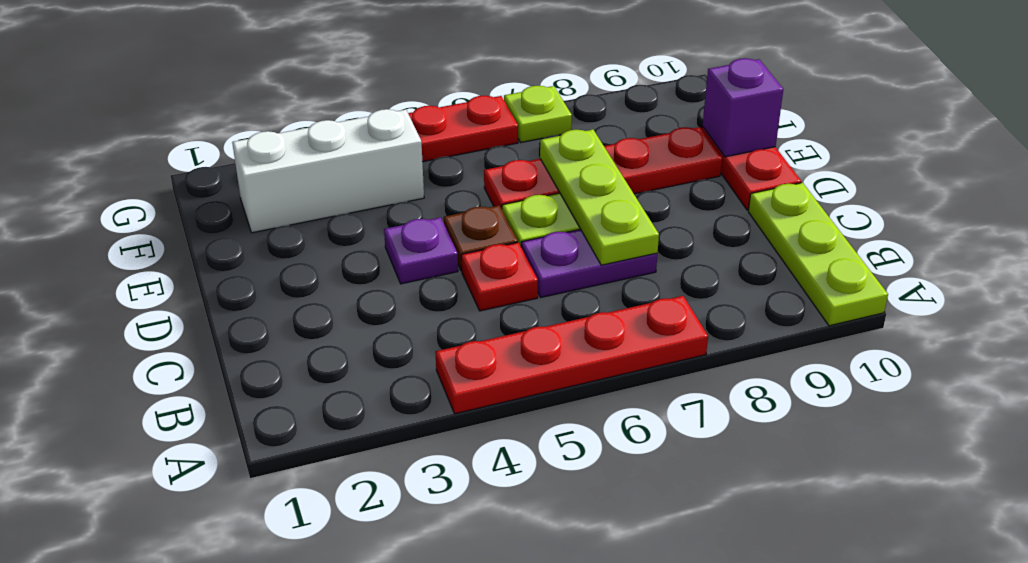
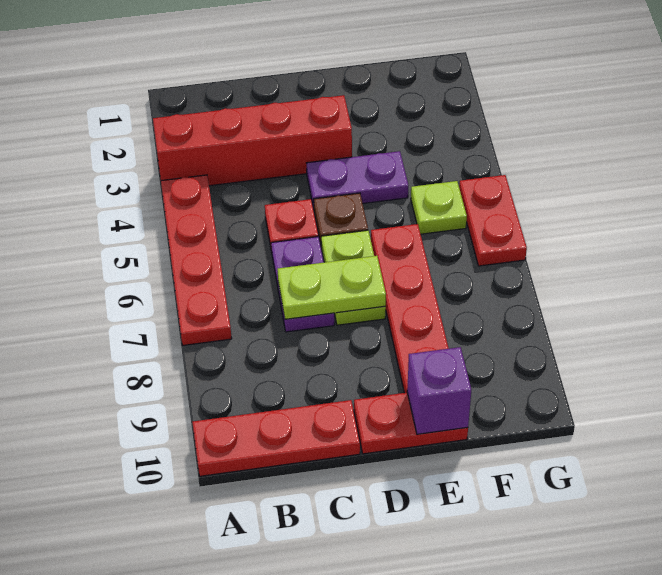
none -> red 1x4 brick [153,95,352,186]
lime 1x3 plate [748,183,888,326] -> red 1x3 plate [192,400,360,476]
lime 1x3 plate [540,129,659,265] -> lime 1x2 plate [278,256,386,319]
purple 1x1 plate [384,217,458,284] -> purple 1x2 plate [307,151,408,209]
white 1x3 brick [232,109,424,233] -> none
lime 1x1 plate [504,86,572,142] -> lime 1x1 plate moved to [411,181,467,234]

